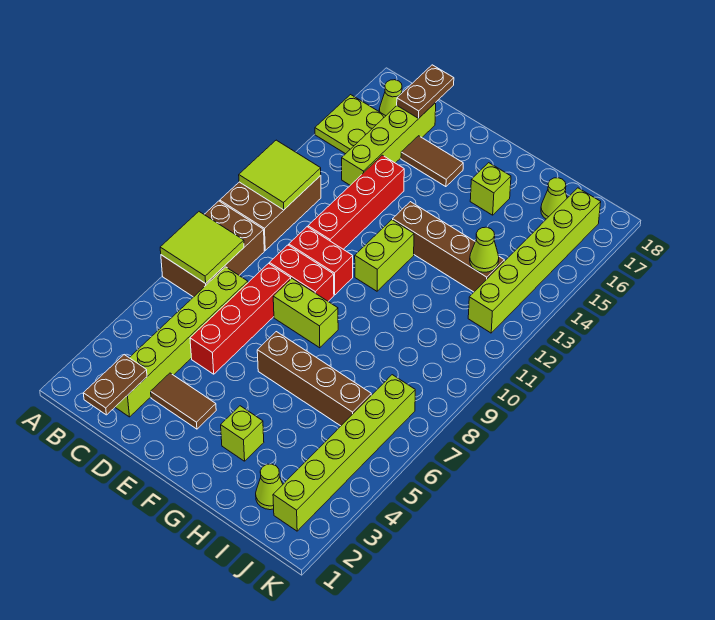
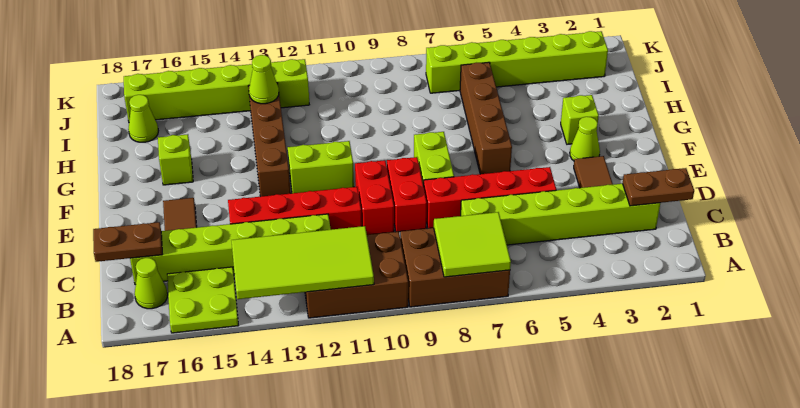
lime 2x2 tile [239,140,321,210] -> lime 2x4 tile [231,226,374,299]
lime 1x4 brick [342,103,436,185] -> lime 1x6 brick [130,214,331,285]
lime 1x1 cone [256,464,283,510] -> lime 1x1 cone moved to [570,117,600,161]

